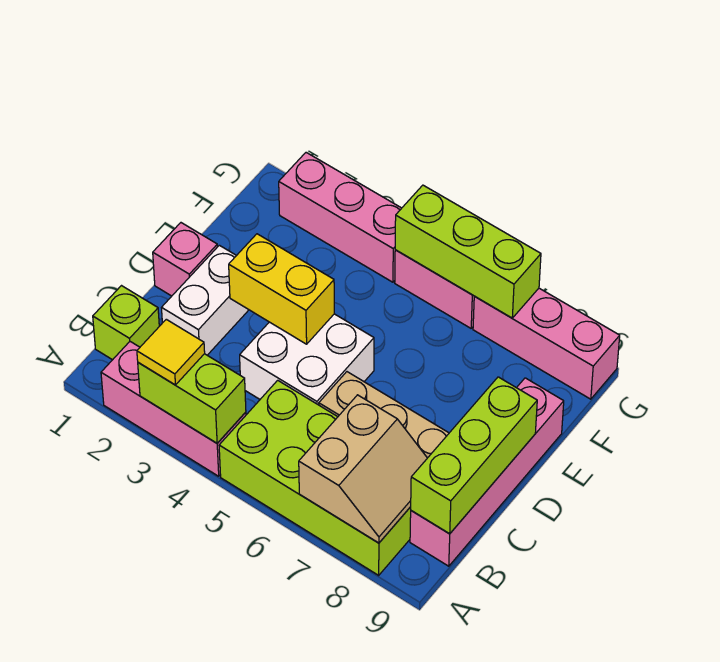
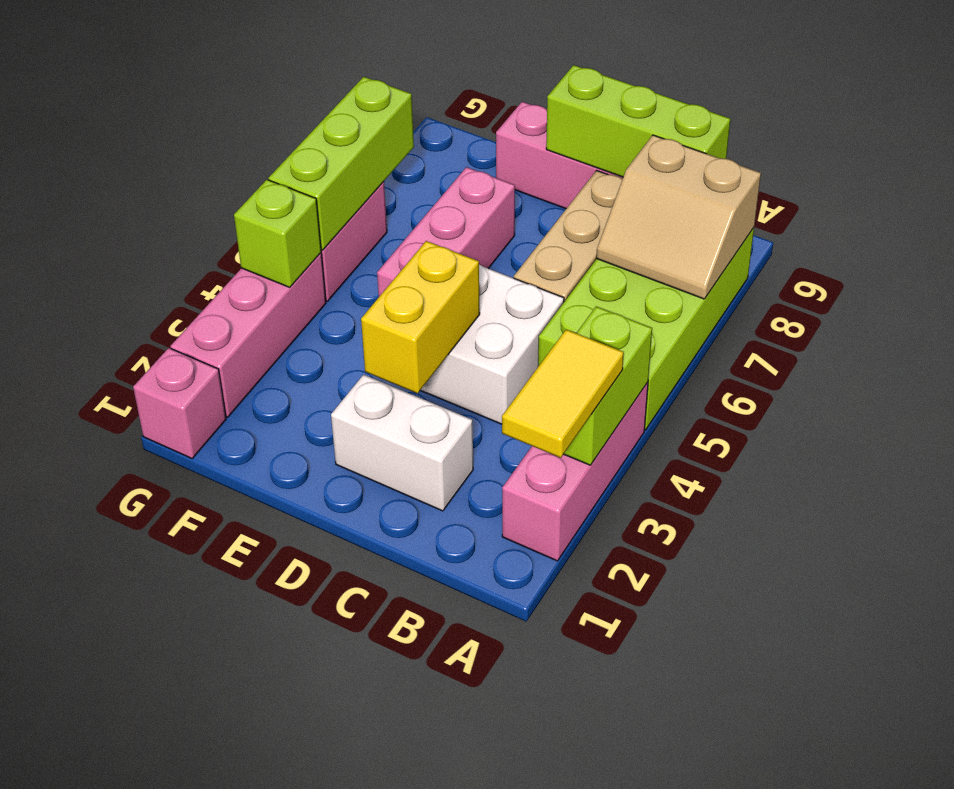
yellow 1x1 tile [137,319,205,385] -> yellow 1x2 tile [502,329,624,458]
tan 2x2 slope [299,395,427,543] -> tan 2x2 slope turned to [596,135,761,299]
lime 1x1 brick [93,286,159,360] -> lime 1x1 brick moved to [234,180,321,287]
pink 1x1 brick [153,223,218,296] -> pink 1x1 brick moved to [133,348,226,458]
pink 1x3 brick [473,288,620,399] -> pink 1x3 brick moved to [377,167,515,296]

